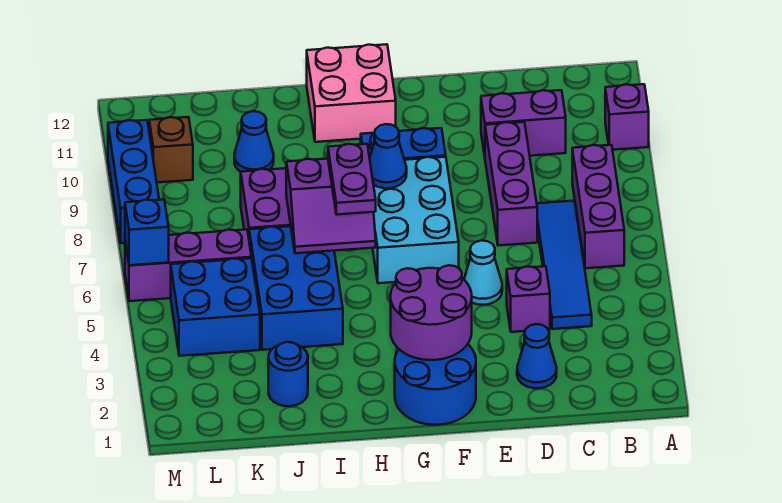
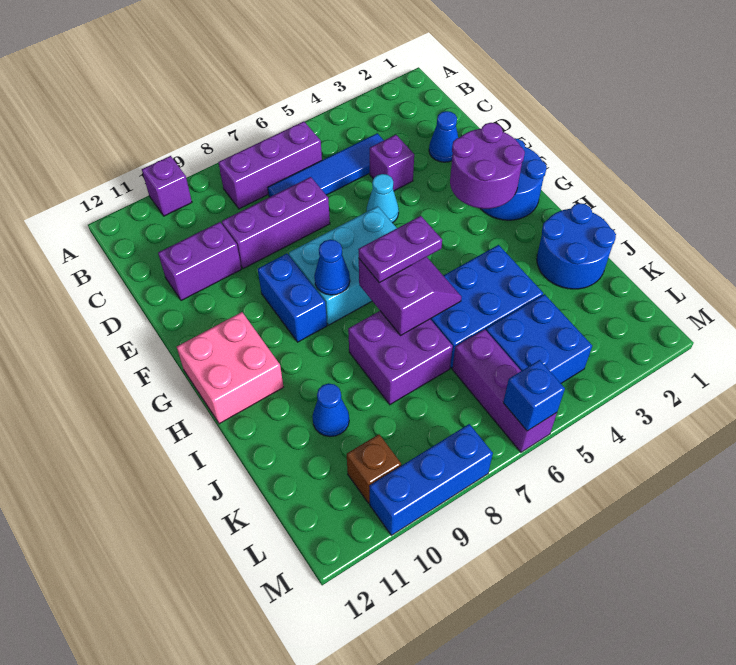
purple 1x2 brick [481,90,566,156] -> purple 1x2 brick turned to [158,222,241,301]
blue 1x1 round brick [268,342,308,406] -> blue 2x2 round brick [537,203,616,289]

